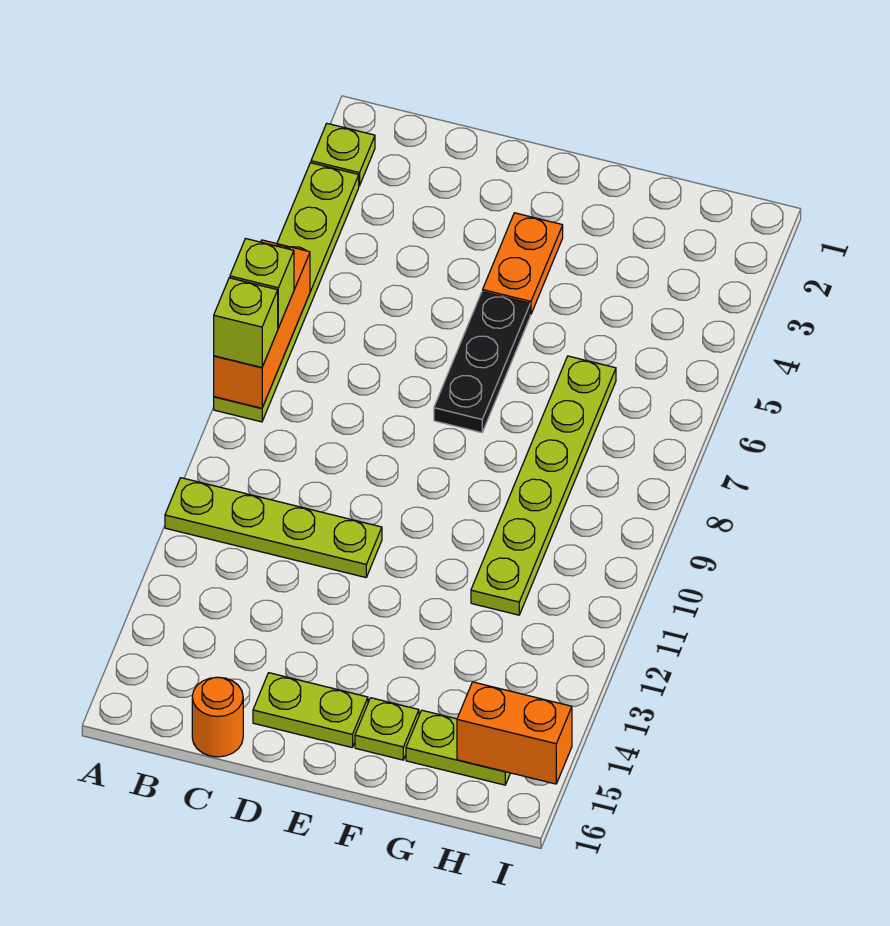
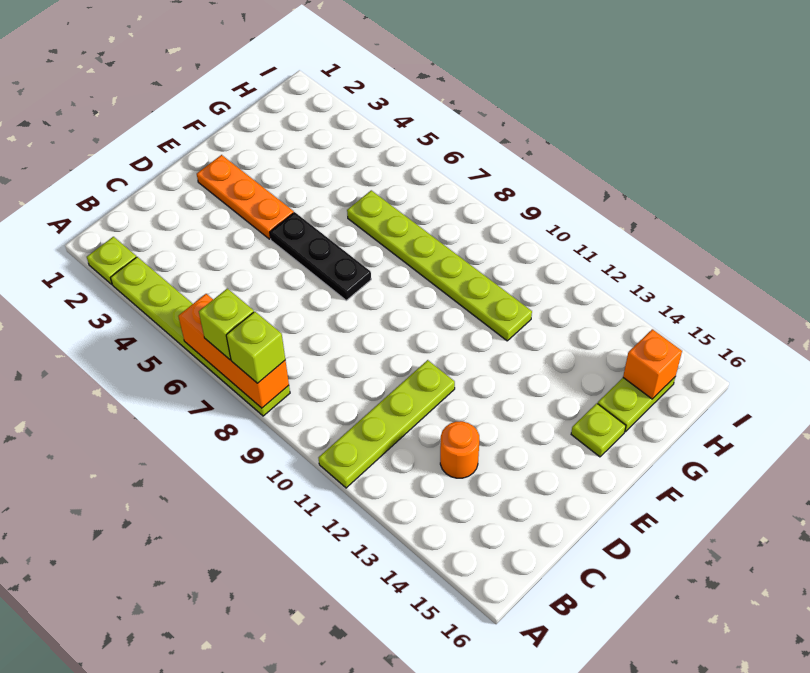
orange 1x1 round brick [192,677,243,757] -> orange 1x1 round brick moved to [440,421,479,478]
lime 1x2 plate [253,673,368,747] -> none
orange 1x2 plate [483,213,563,315] -> orange 1x3 plate [197,155,294,239]
orange 1x2 brick [457,682,572,784] -> orange 1x1 brick [623,329,682,399]

